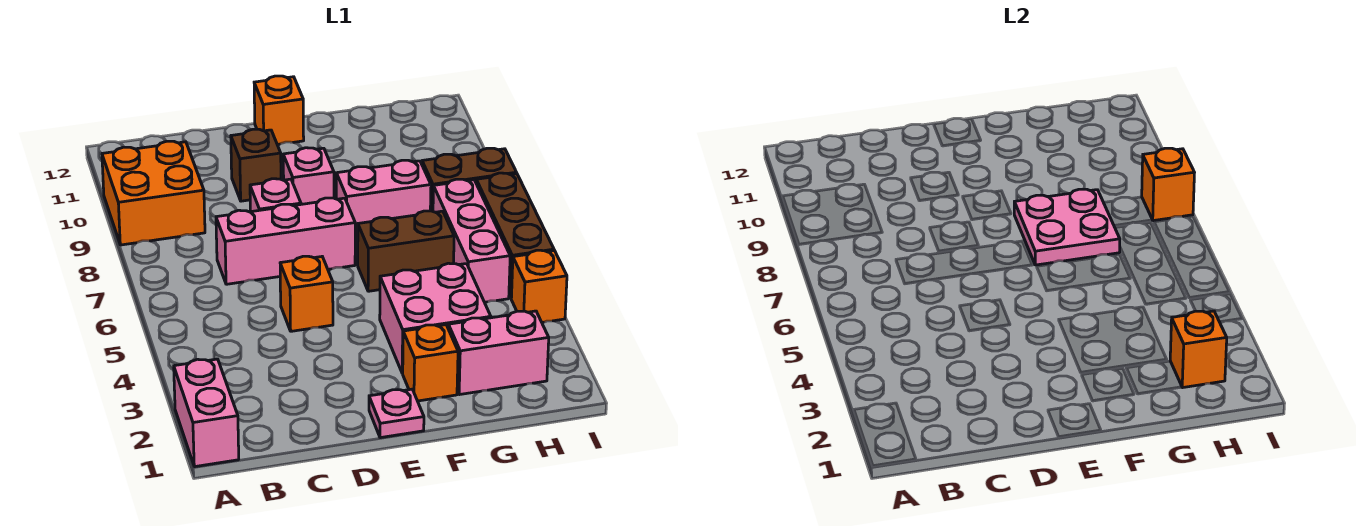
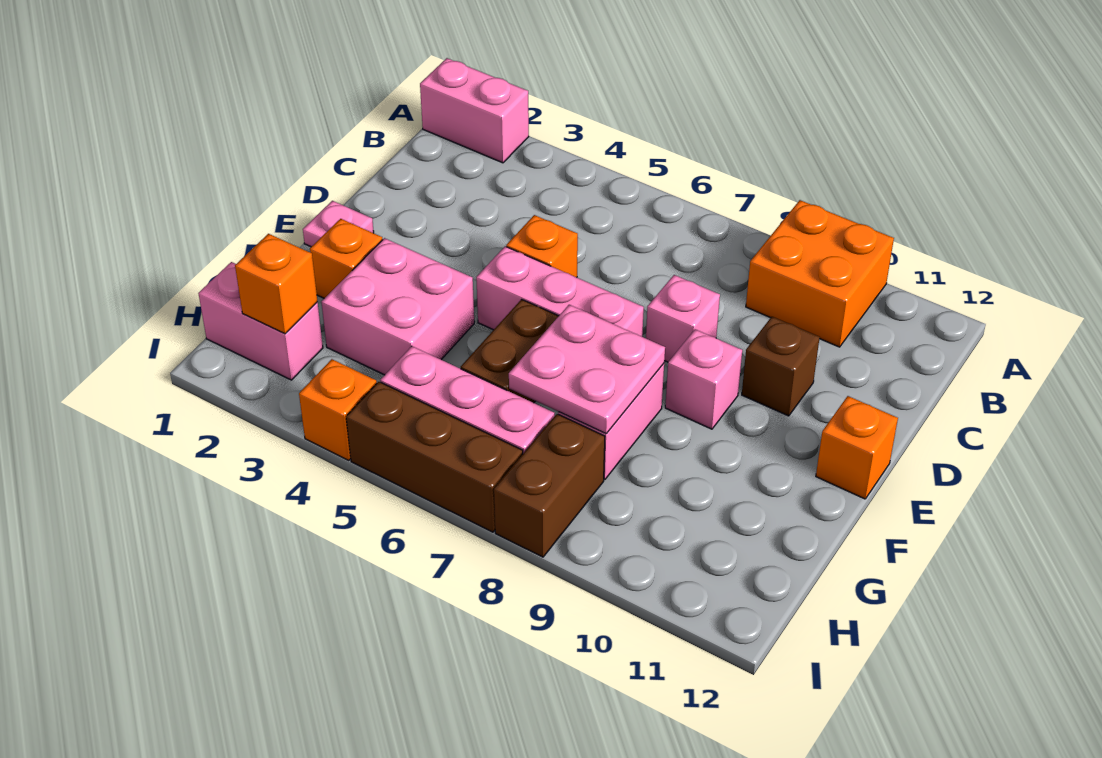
pink 1x3 brick [216,198,355,284] -> pink 1x3 brick turned to [476,246,644,337]
pink 1x2 brick [448,311,549,395] -> pink 1x2 brick turned to [198,262,323,380]
orange 1x1 brick [1142,148,1195,221] -> none

